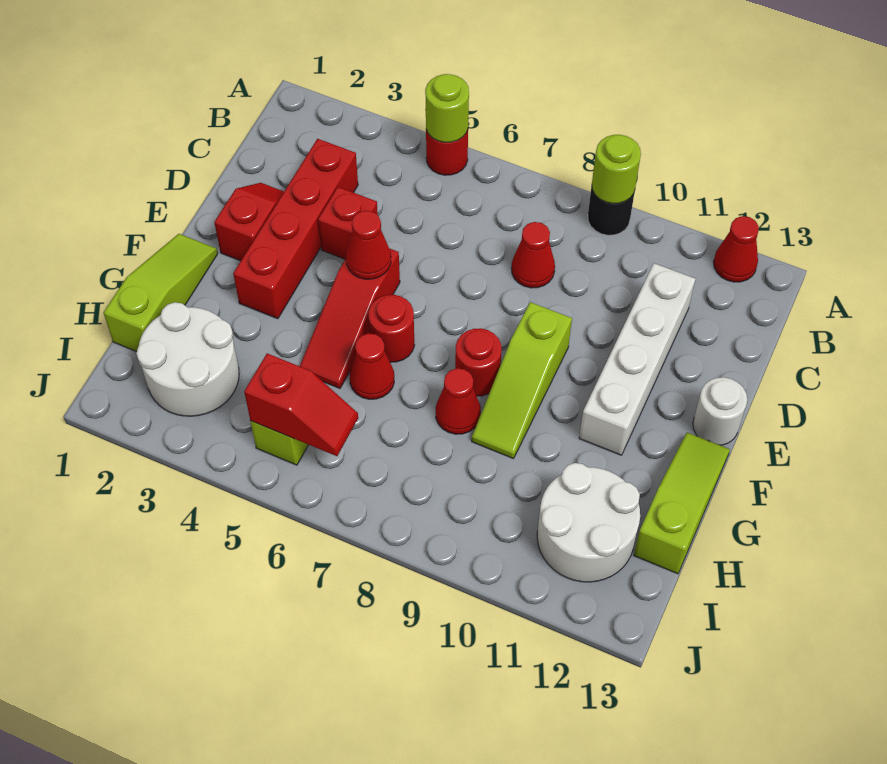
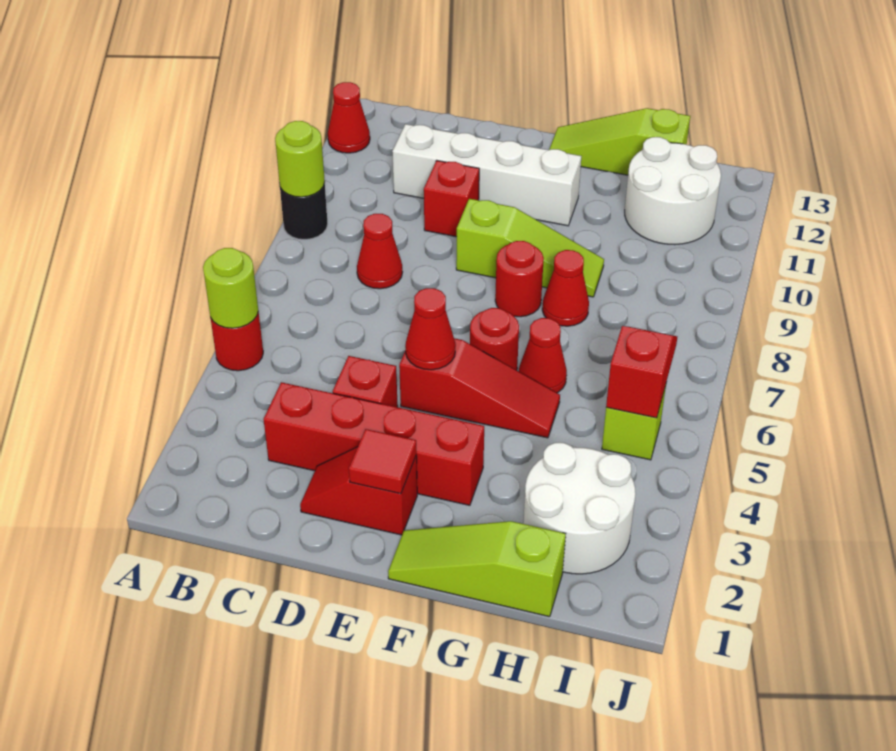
none -> red 1x1 brick [424,161,479,237]
none -> red 1x1 tile [349,429,416,494]
white 1x1 round brick [693,377,747,445] -> none

